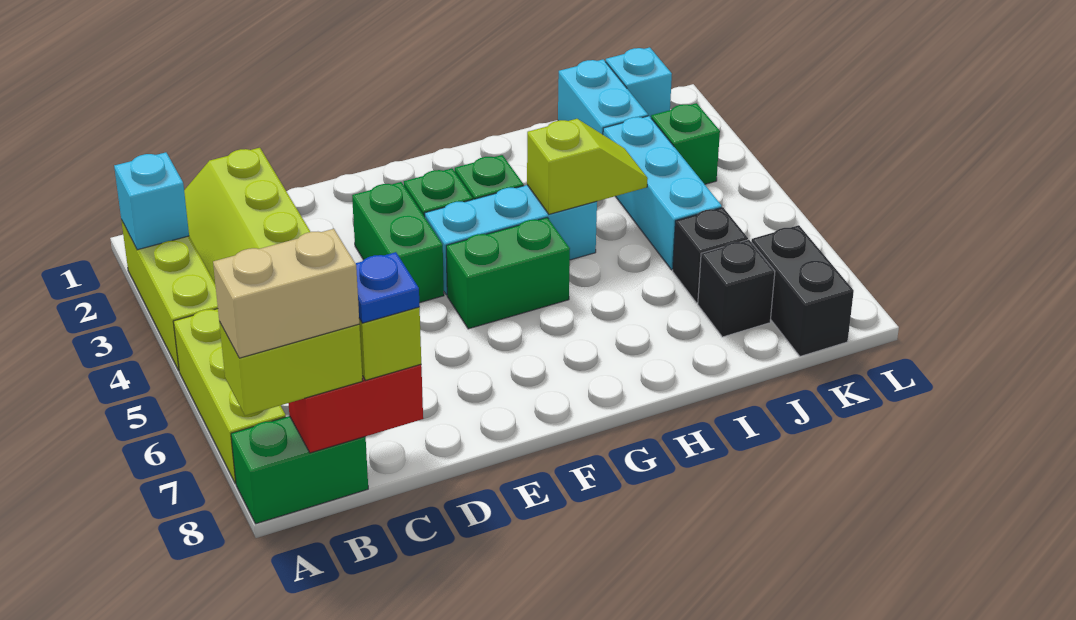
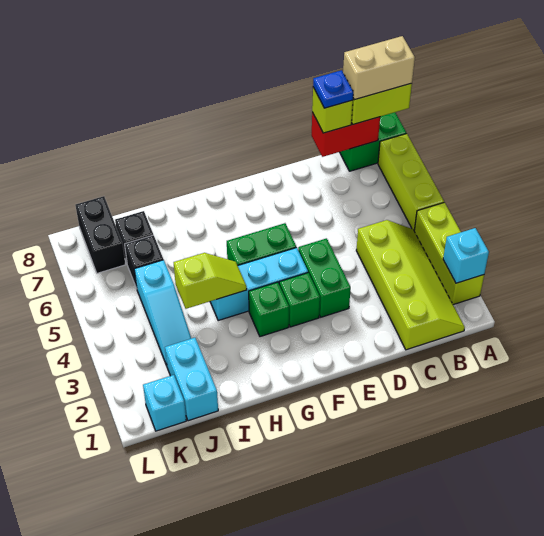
lime 1x2 slope [527,119,648,214] -> lime 1x2 slope turned to [174,253,247,309]
cyan 1x3 brick [603,116,722,270] -> cyan 1x3 slope [134,260,191,366]
green 1x1 brick [651,103,720,184] -> none

